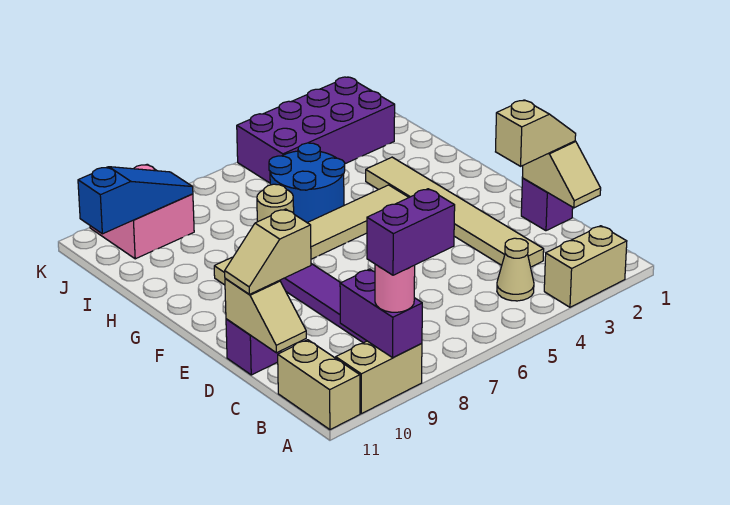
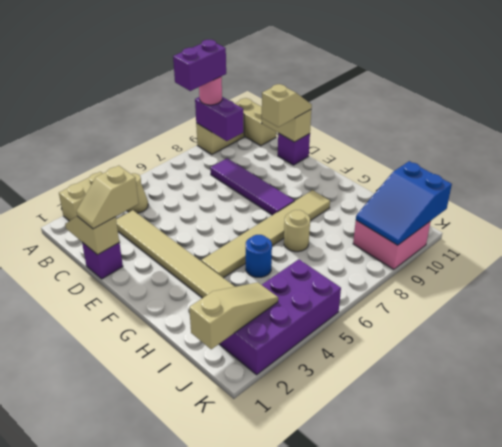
blue 2x2 round brick [269,143,345,222] -> blue 1x1 round brick [246,235,272,277]
none -> tan 1x3 slope [189,282,278,349]
blue 1x3 slope [78,167,193,234] -> blue 2x3 slope [356,161,452,245]

